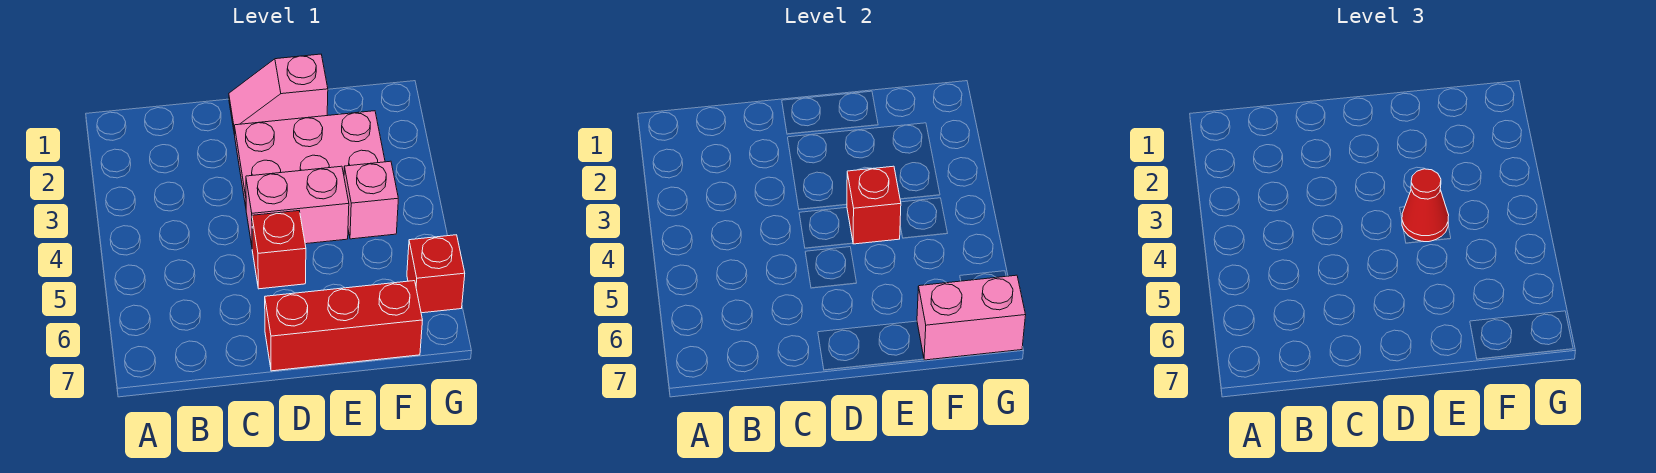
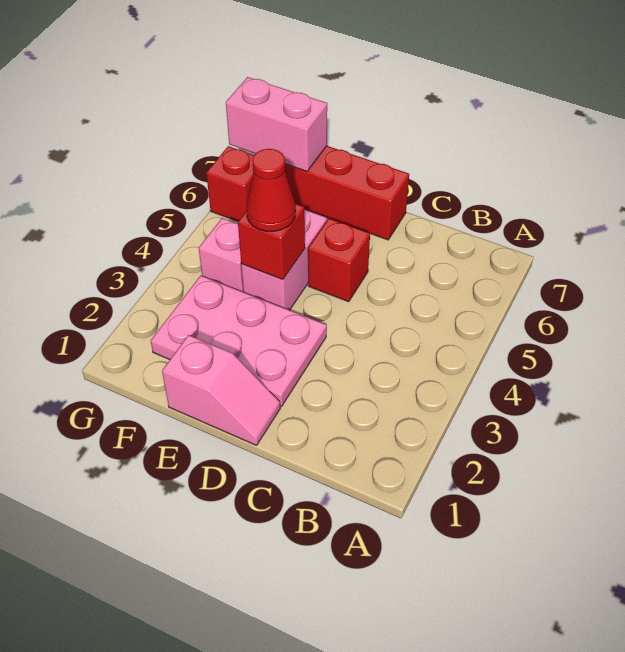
pink 1x2 brick [246,166,349,245] -> pink 1x2 brick turned to [241,209,327,310]

